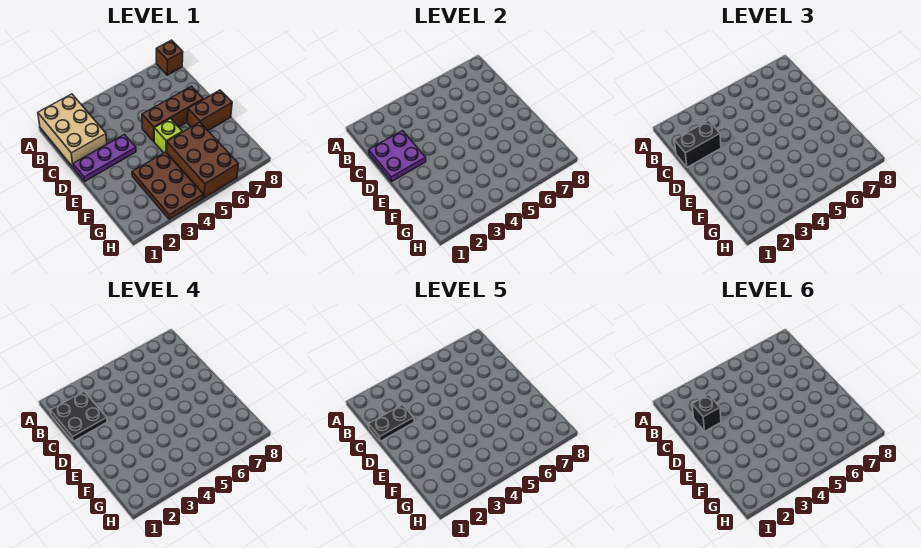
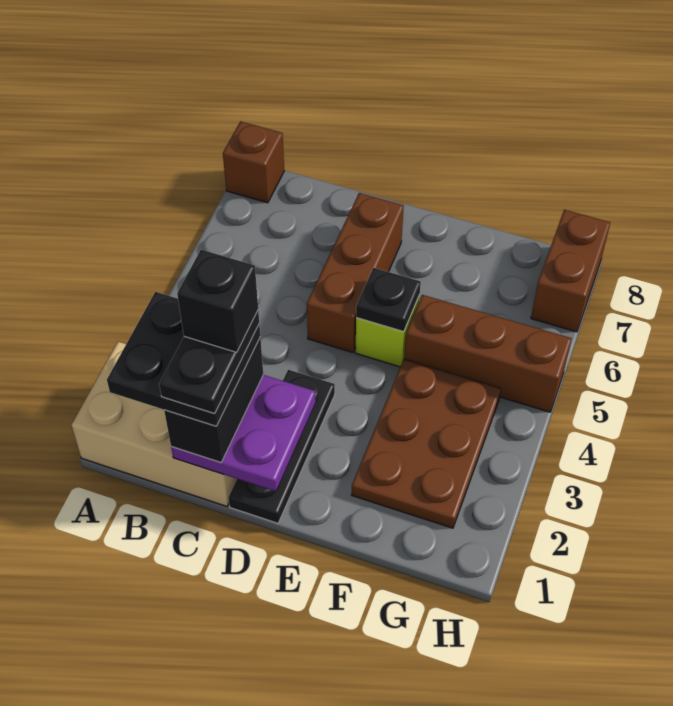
purple 1x3 plate [73,134,136,181] -> black 1x3 plate [228,370,335,523]
none -> black 1x1 plate [356,268,421,332]
brown 1x2 brick [187,90,232,130] -> brown 1x2 brick moved to [531,210,610,332]
brown 2x3 plate [132,152,203,219] -> brown 2x3 plate turned to [352,359,501,528]
brown 2x3 brick [167,122,238,198] -> brown 1x3 brick [404,295,572,412]

